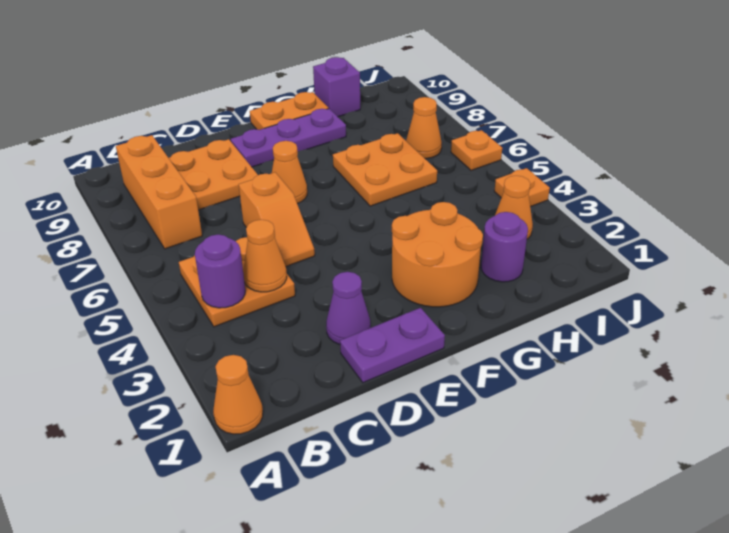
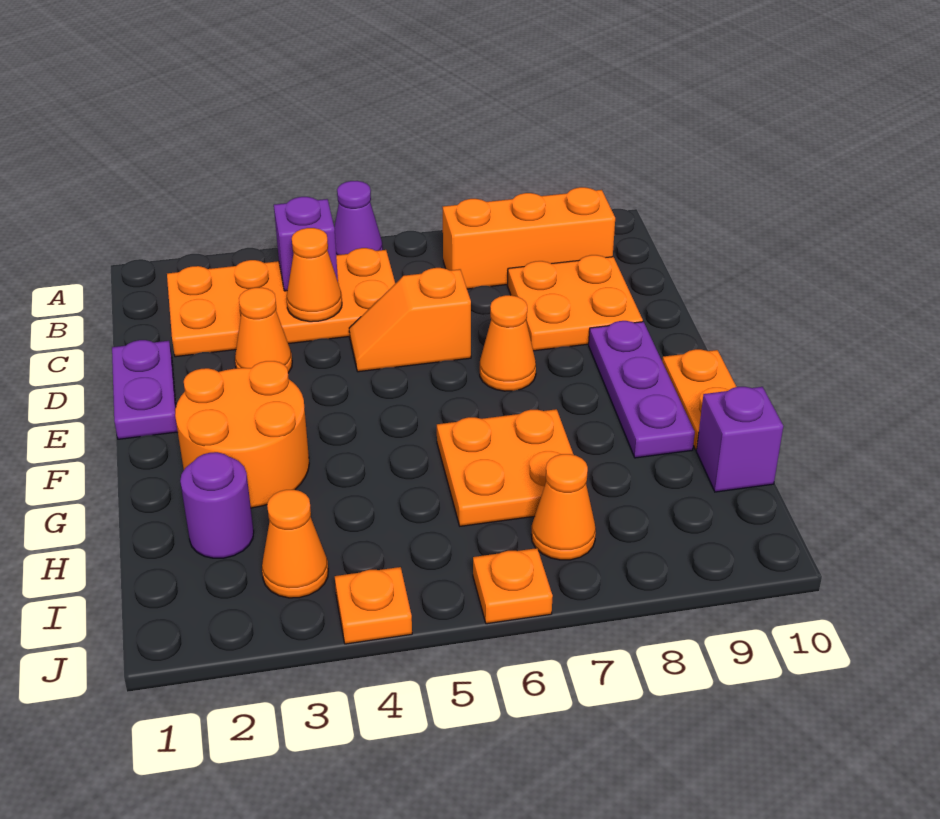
orange 1x1 cone [213,355,263,434] -> orange 1x1 cone moved to [235,288,292,373]
orange 2x2 plate [179,237,295,327] -> orange 2x4 plate [167,248,395,357]
purple 1x1 round brick [195,234,245,308] -> purple 1x1 brick [274,197,338,291]
purple 1x1 cone [326,272,371,345] -> purple 1x1 cone moved to [334,181,383,255]

